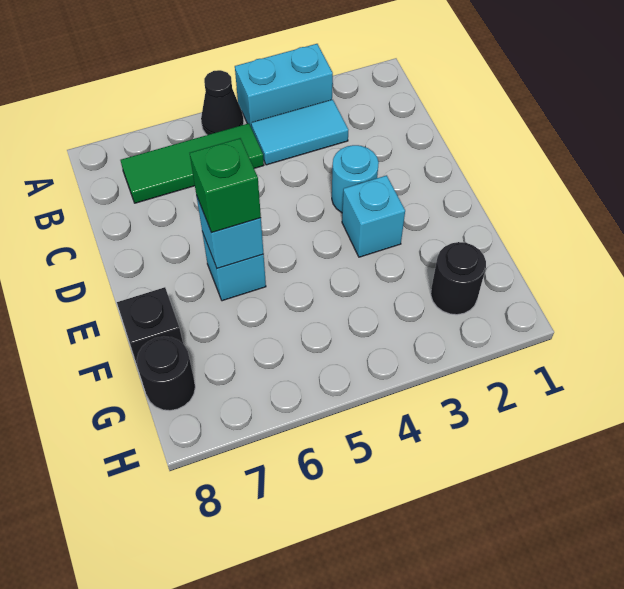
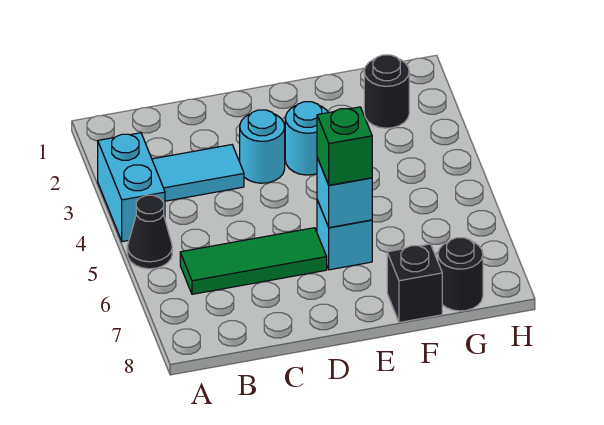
cyan 1x2 tile [251,100,348,165] -> cyan 1x2 tile turned to [152,145,244,201]
green 1x3 tile [120,123,264,203] -> green 1x3 tile turned to [180,228,327,294]
cyan 1x1 brick [342,175,405,257] -> cyan 1x1 round brick [285,102,328,175]

